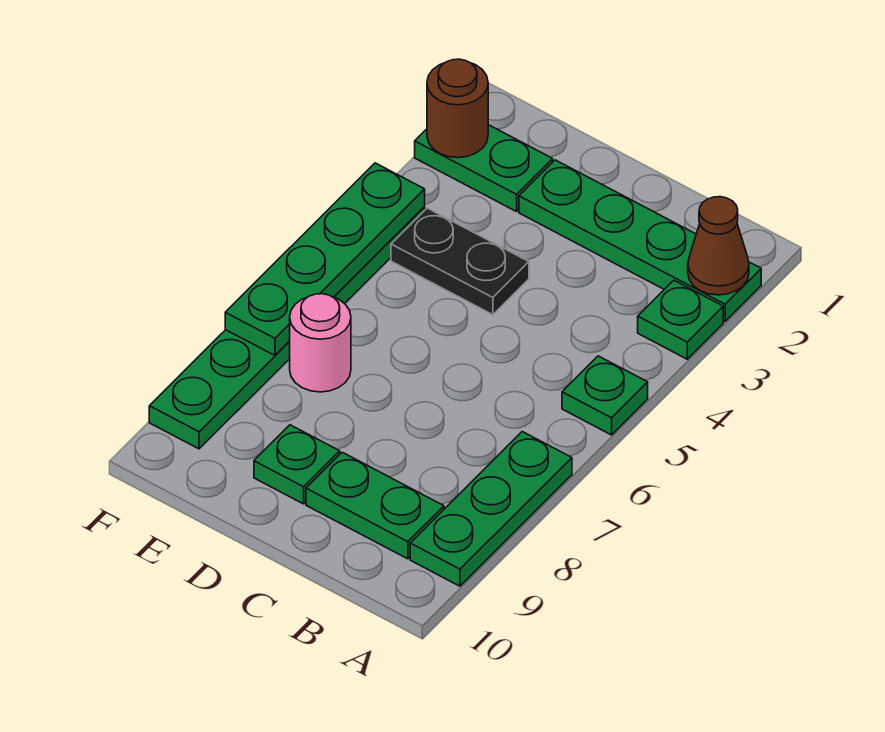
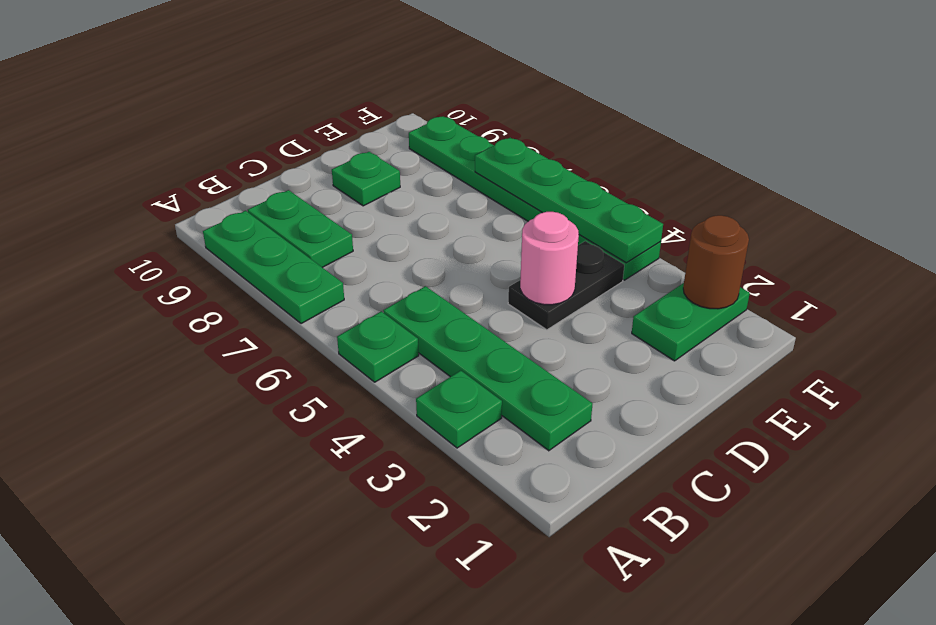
green 1x4 plate [519,160,761,321] -> green 1x4 plate turned to [383,286,592,451]
brown 1x1 cone [688,197,749,295] -> none
green 1x2 plate [306,452,444,559] -> green 1x2 plate turned to [248,190,353,268]
pink 1x1 round brick [290,294,351,392] -> pink 1x1 round brick moved to [520,212,579,305]

